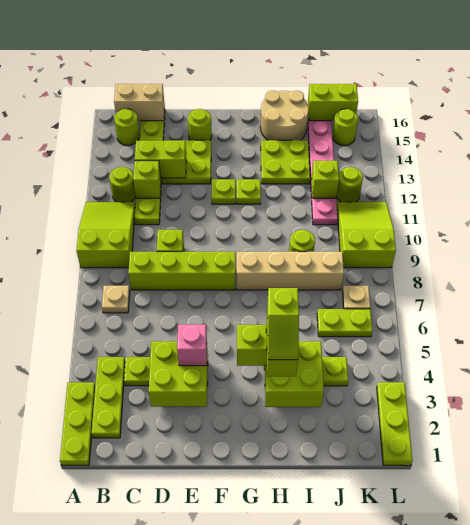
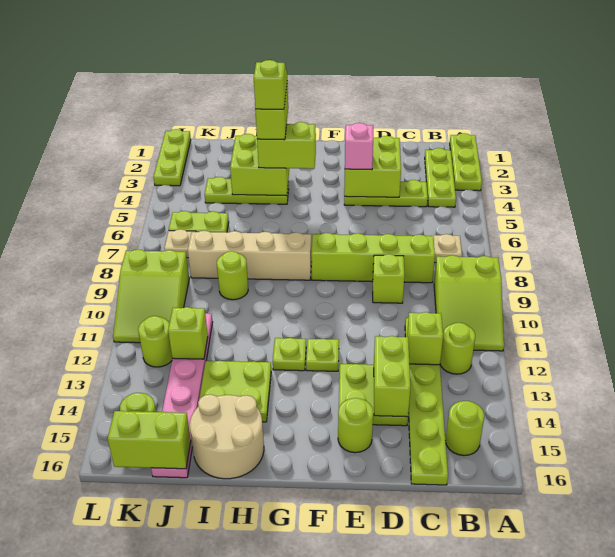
tan 1x2 brick [114,84,164,121] -> none
lime 1x2 brick [135,140,186,178] -> lime 1x2 brick turned to [374,336,410,417]

